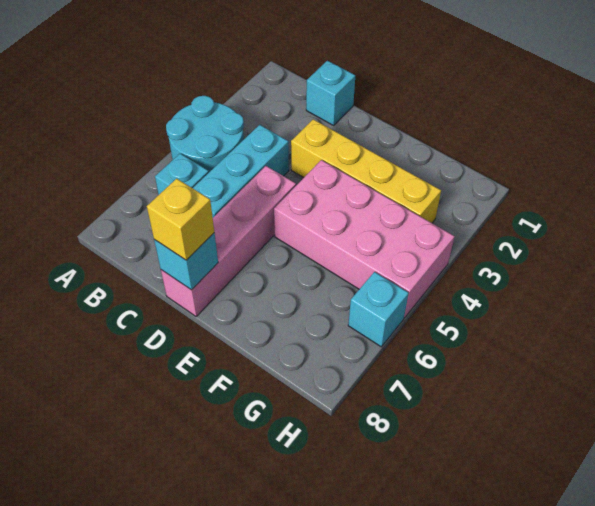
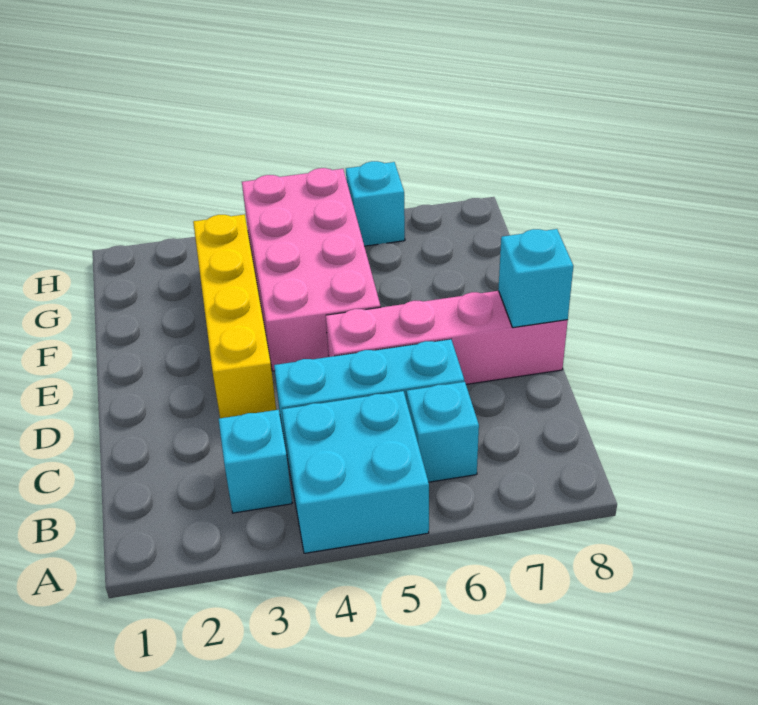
cyan 2x2 round brick [166,96,244,172] -> cyan 2x2 brick [282,391,429,553]
cyan 1x1 brick [306,61,355,125] -> cyan 1x1 brick moved to [219,410,292,513]
yellow 1x1 brick [147,179,214,260] -> none

